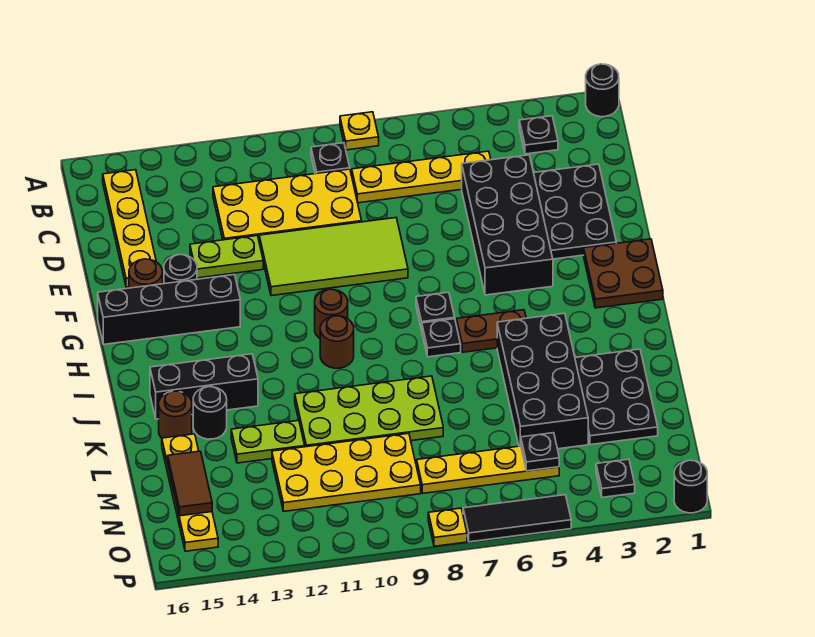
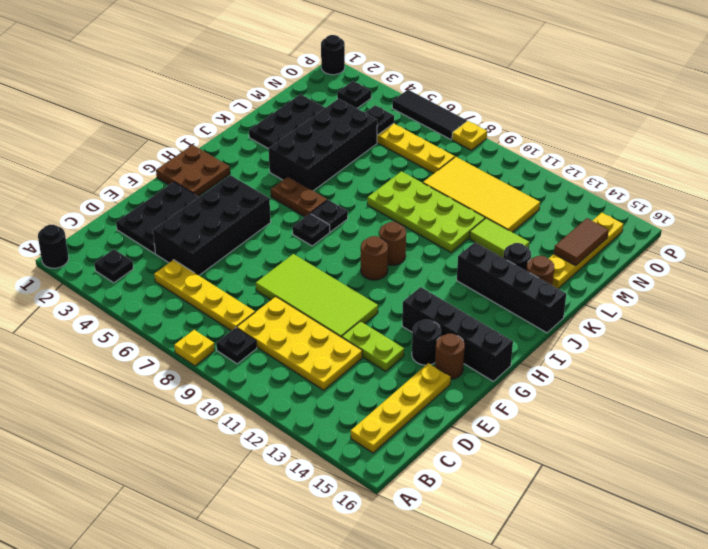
black 1x3 brick [150,354,258,419] -> black 1x4 brick [457,242,566,333]
lime 1x2 plate [231,420,305,463] -> lime 1x2 tile [469,218,529,258]
yellow 2x4 plate [272,433,421,511] -> yellow 2x4 tile [423,157,540,232]

